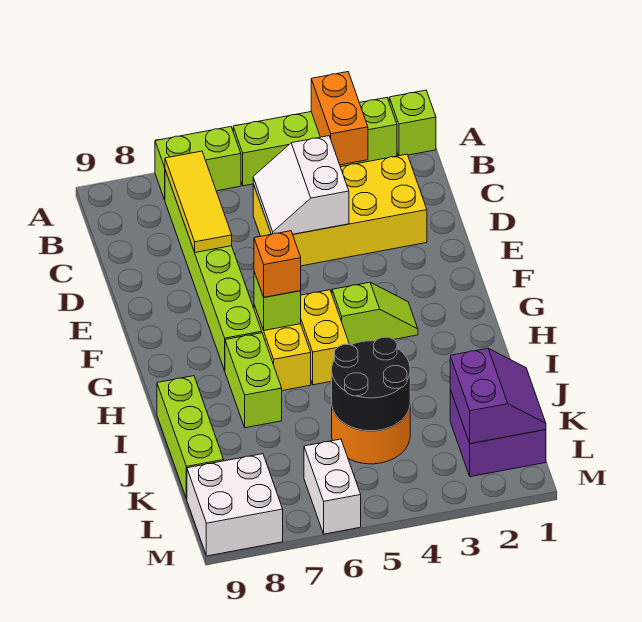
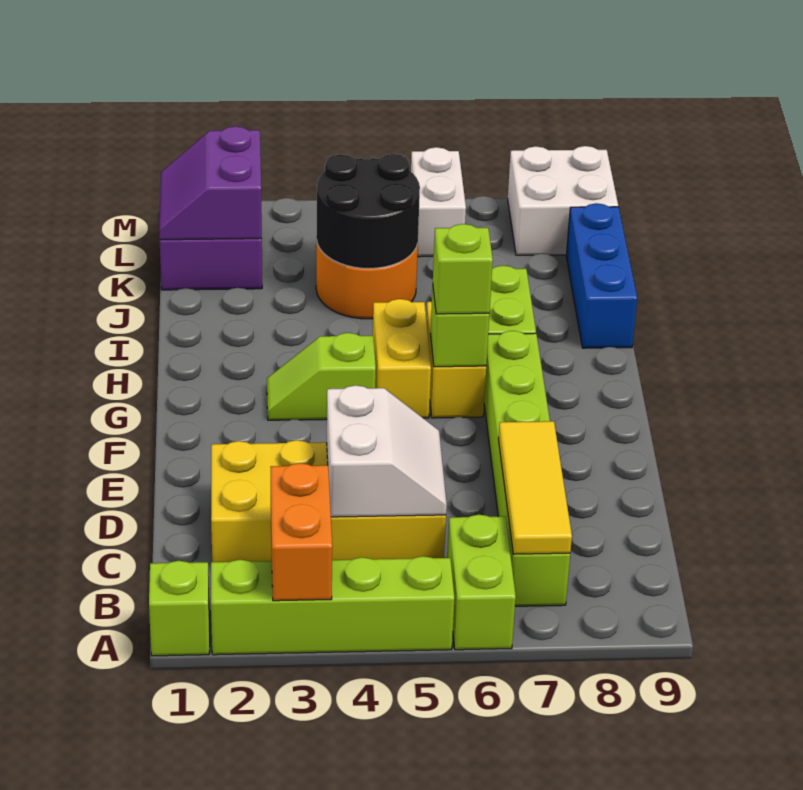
lime 1x2 brick [155,127,241,200] -> lime 1x2 brick turned to [447,515,516,650]
orange 1x1 brick [254,231,301,297] -> lime 1x1 brick [433,224,493,314]
lime 1x3 brick [157,376,224,499] -> blue 1x3 brick [566,203,637,348]

